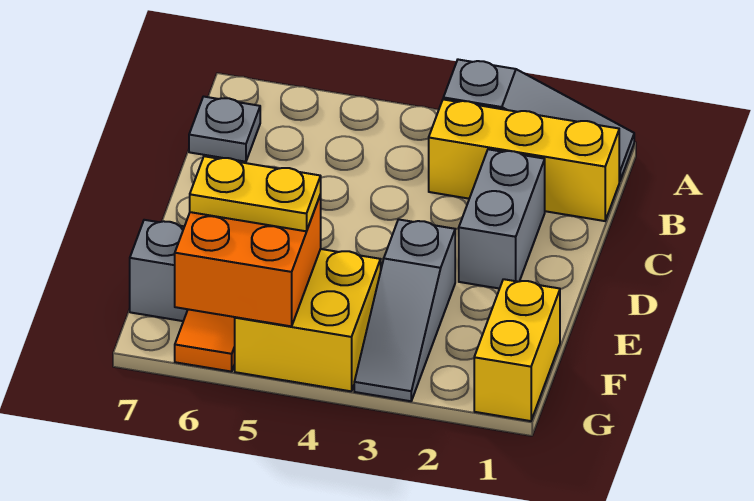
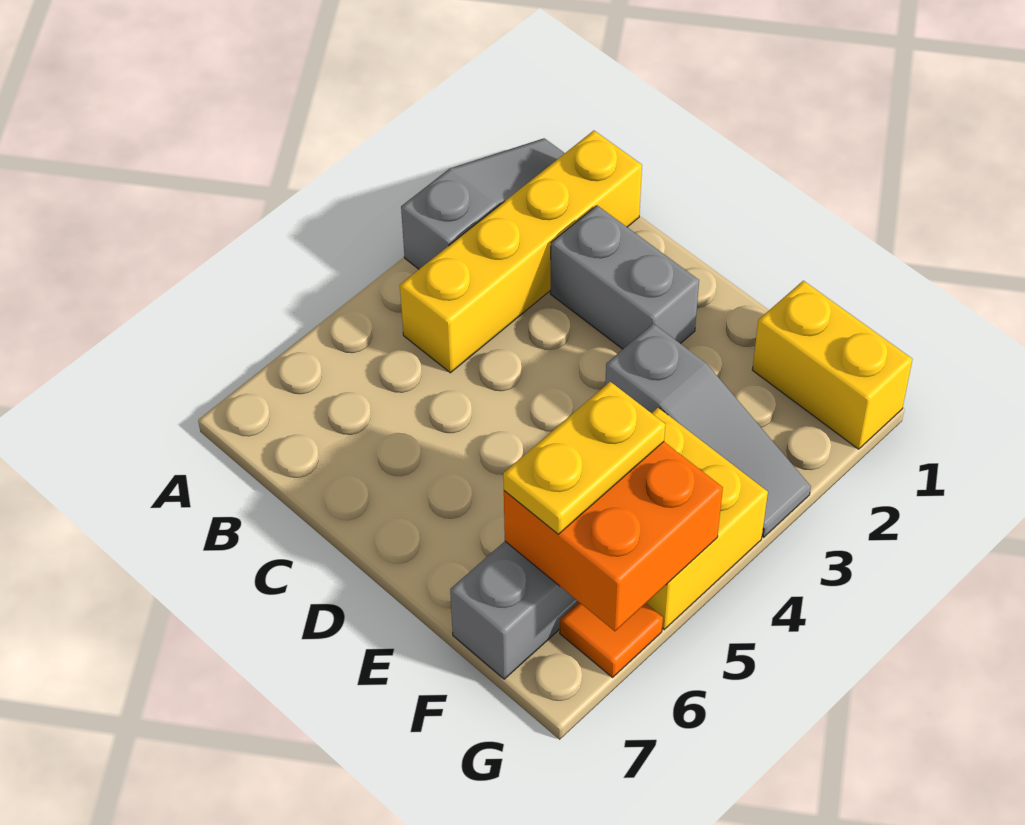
yellow 1x3 brick [429,99,619,221] -> yellow 1x4 brick [400,131,642,373]
grey 1x1 plate [189,97,260,162] -> none

